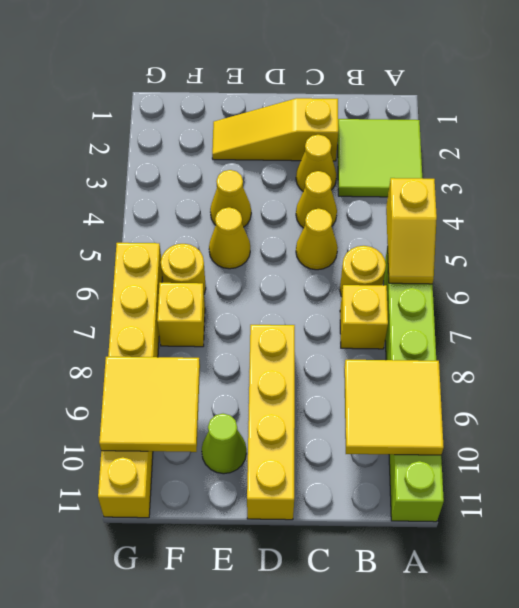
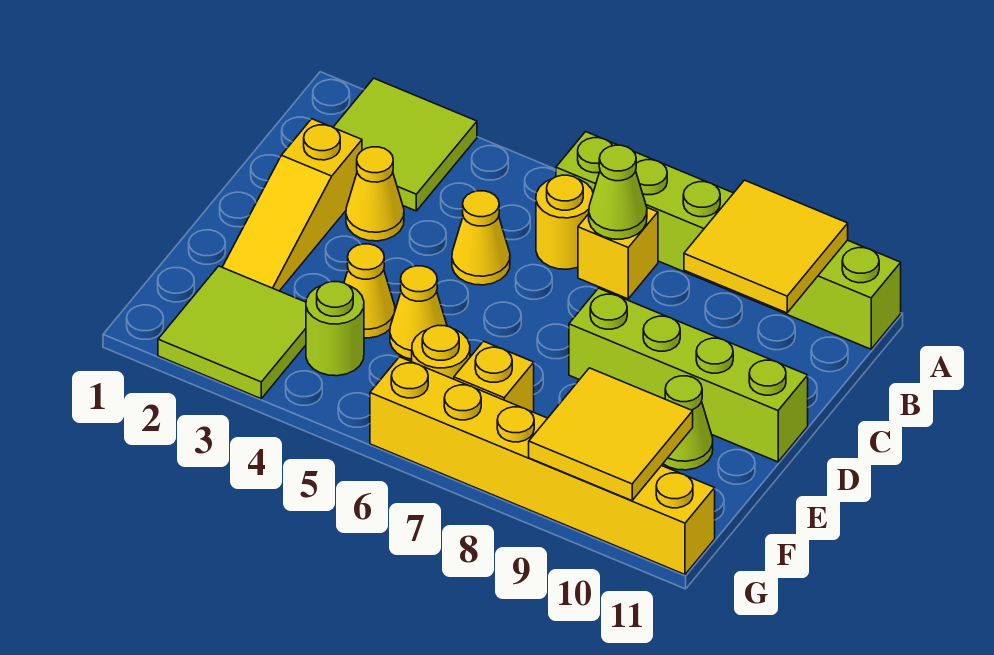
yellow 1x2 slope [386,178,437,284] -> none
none -> lime 1x1 cone [589,145,647,239]
yellow 1x1 cone [296,171,337,228] -> none
yellow 1x4 brick [247,325,295,520] -> lime 1x4 brick [569,288,808,462]
none -> lime 2x2 tile [158,266,306,399]
none -> lime 1x1 round brick [306,282,364,376]

